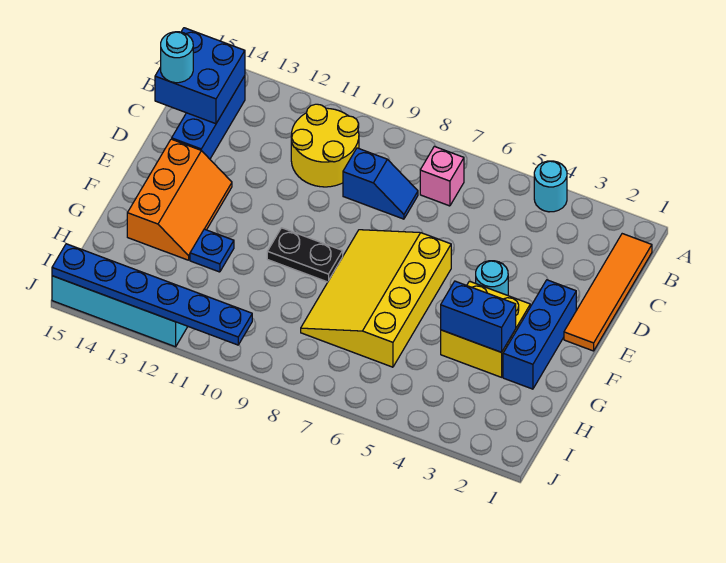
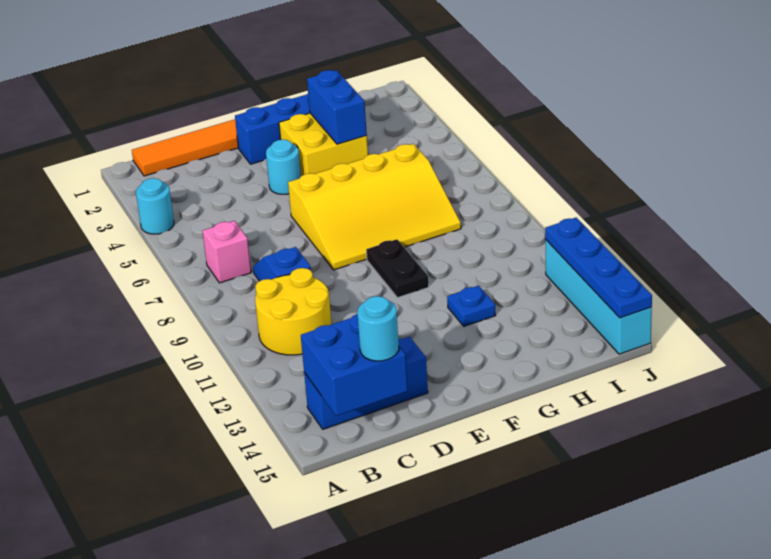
orange 2x3 slope [127,139,232,260] -> none
blue 1x6 plate [52,244,252,345] -> blue 1x4 plate [545,218,652,318]

